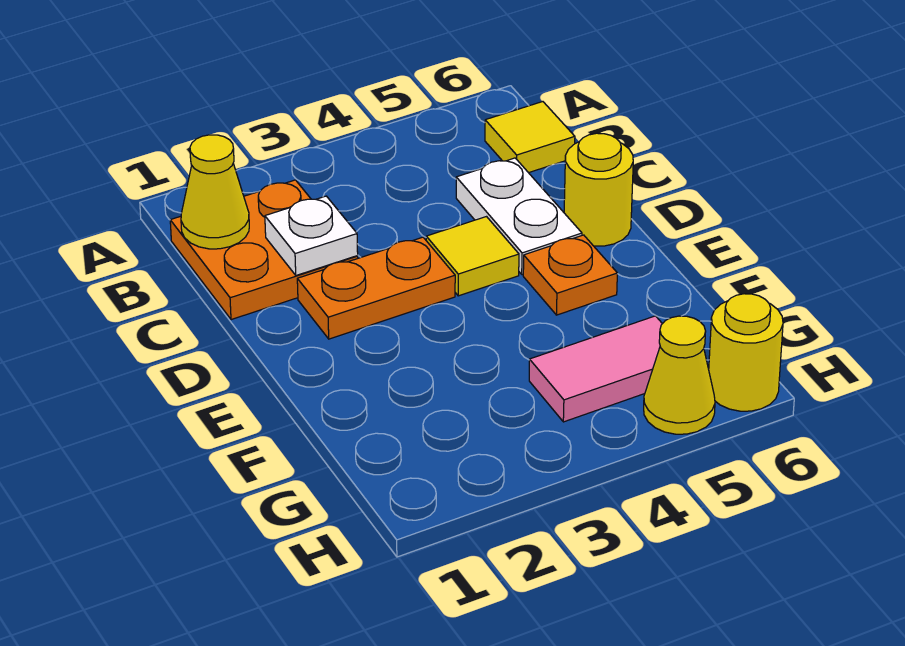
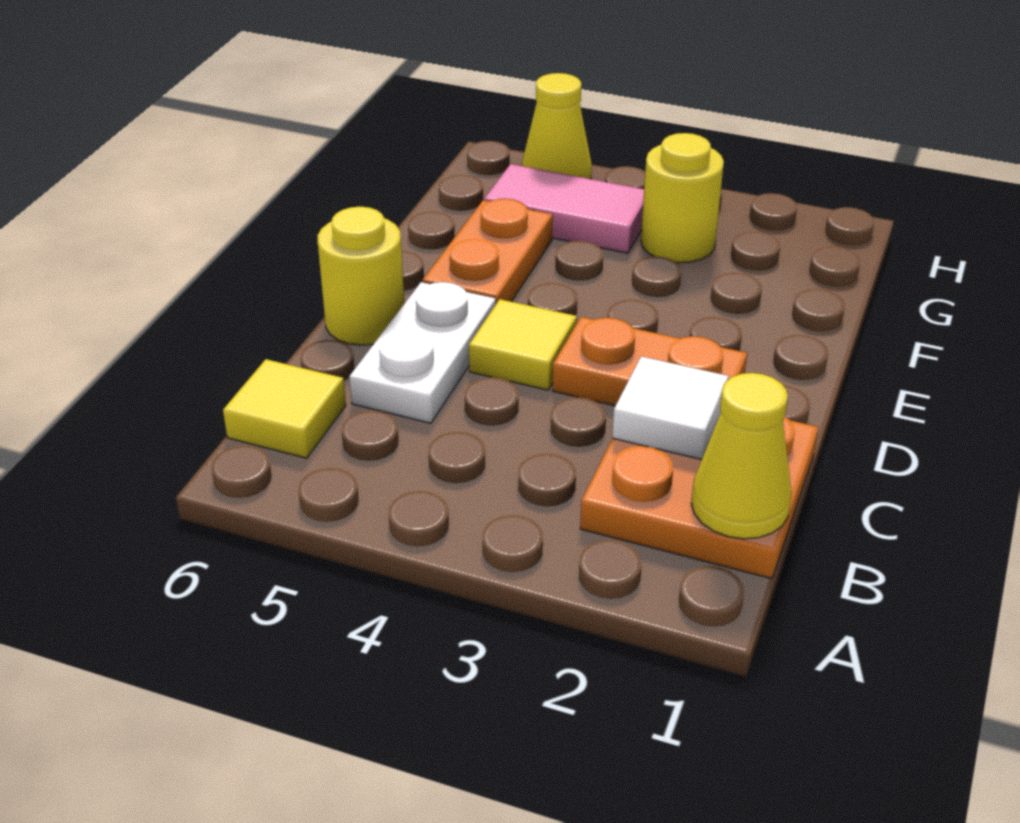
white 1x1 plate [265,196,358,275] -> white 1x1 tile [612,356,728,460]
orange 1x1 plate [523,235,617,315] -> orange 1x2 plate [422,199,553,304]
yellow 1x1 round brick [709,294,783,411] -> yellow 1x1 round brick moved to [641,133,724,263]

